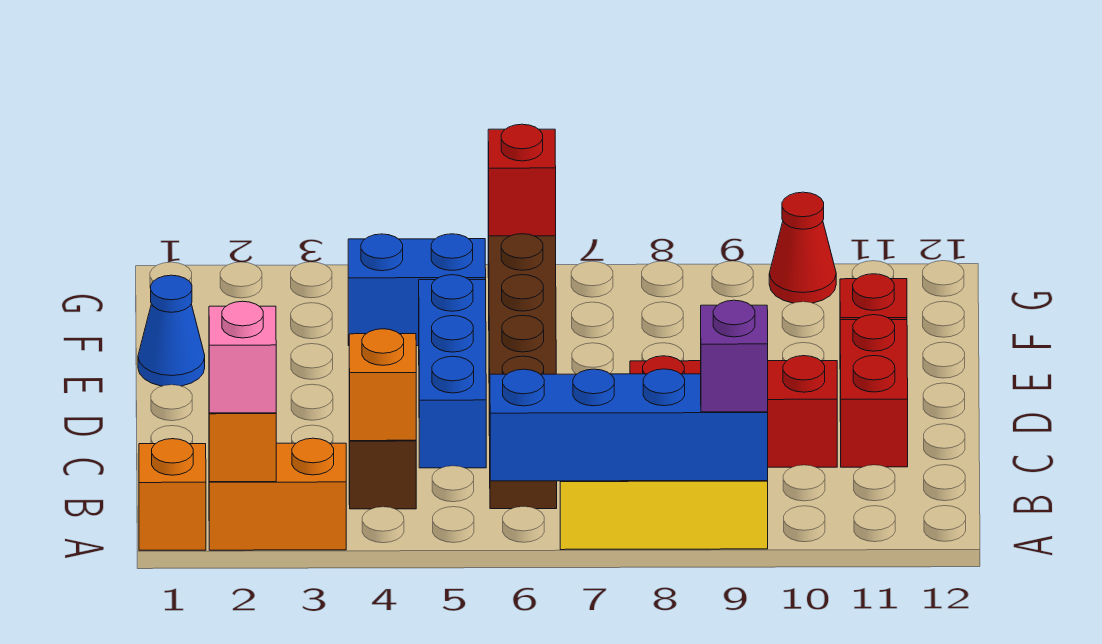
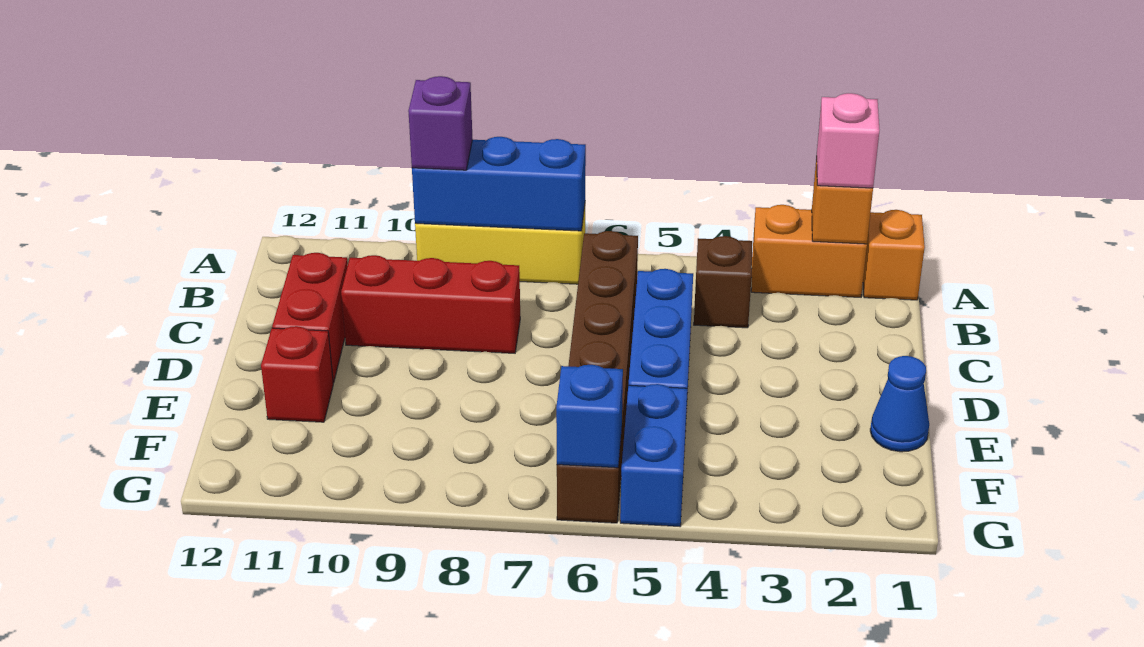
blue 1x4 brick [490,369,768,481] -> blue 1x3 brick [412,137,586,231]
orange 1x1 brick [349,329,416,441] -> none
blue 1x2 brick [348,234,486,346] -> blue 1x2 brick turned to [620,384,687,526]
red 1x1 brick [488,124,556,236] -> blue 1x1 brick [556,365,623,468]
red 1x1 cone [769,192,836,303] -> none

